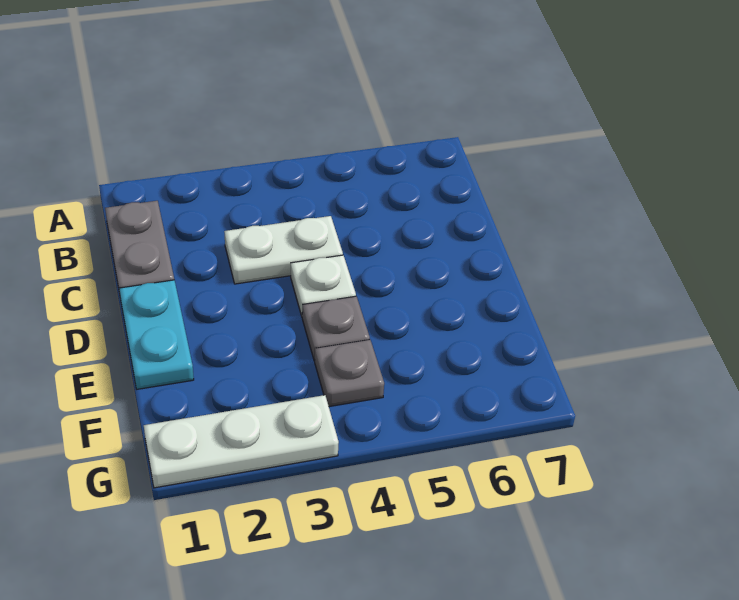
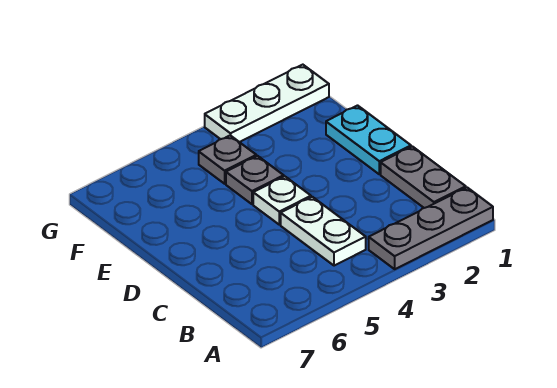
none -> grey 1x3 plate [369,188,493,269]
white 1x2 plate [224,216,343,284] -> white 1x2 plate turned to [281,197,366,266]

